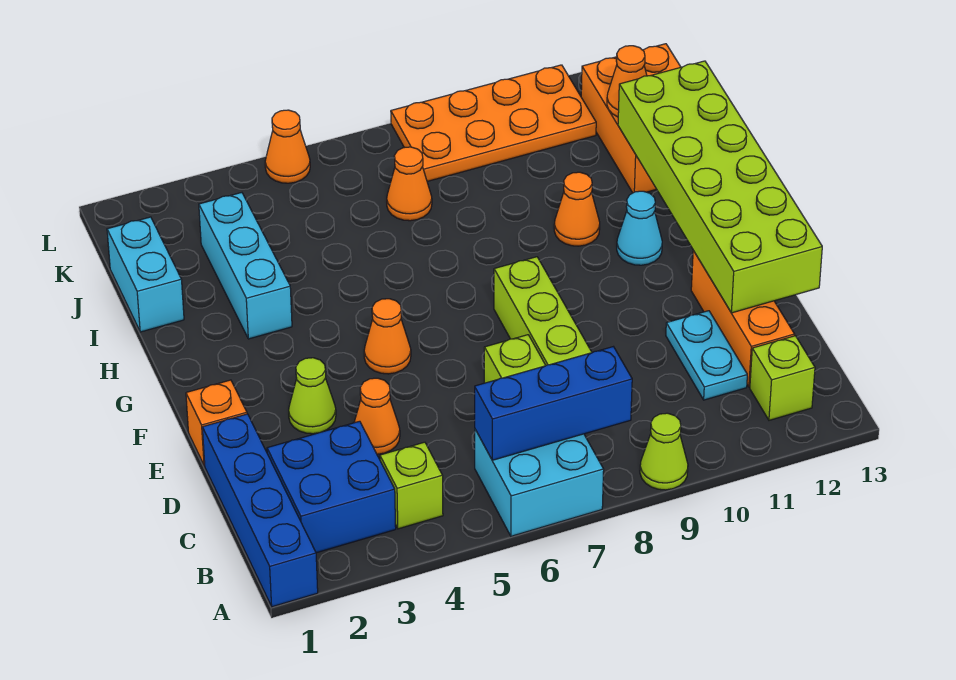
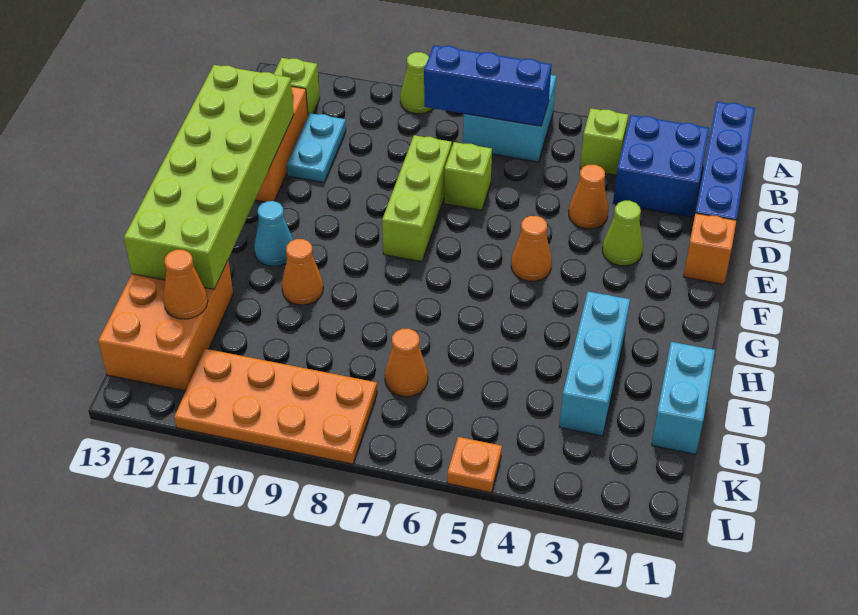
orange 1x1 cone [265,110,310,183] -> orange 1x1 plate [447,437,502,492]

